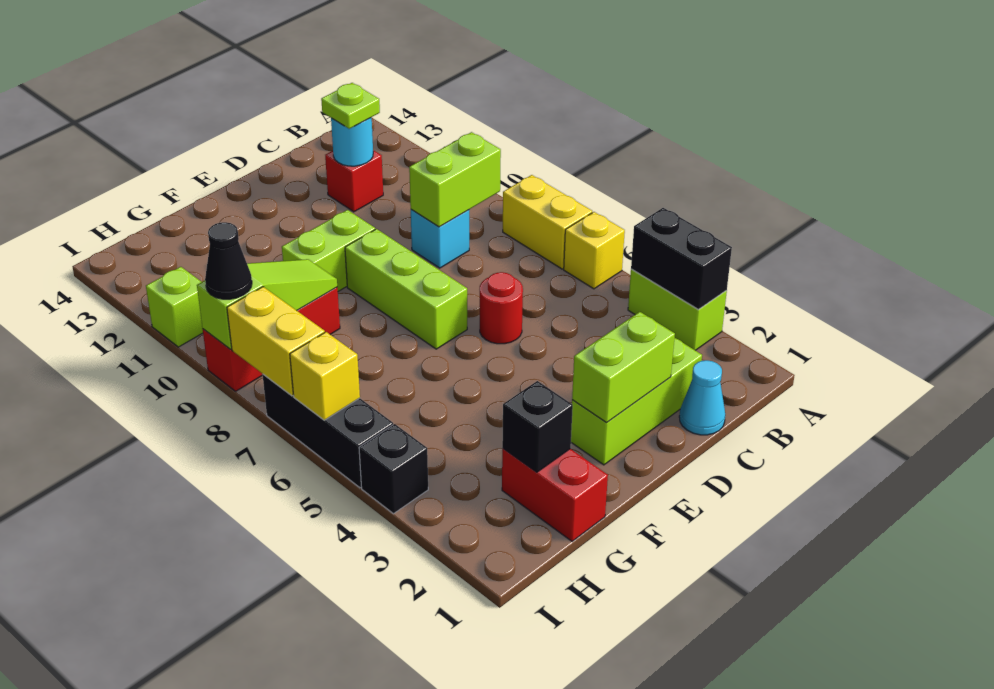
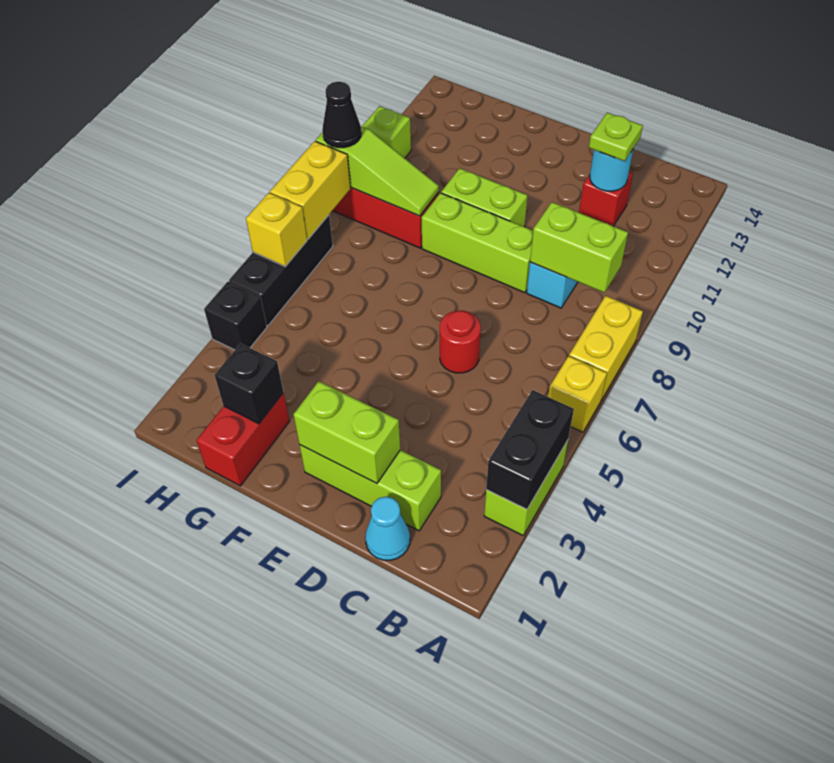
lime 1x3 brick [345,229,467,349] -> lime 1x3 brick turned to [422,193,533,293]

